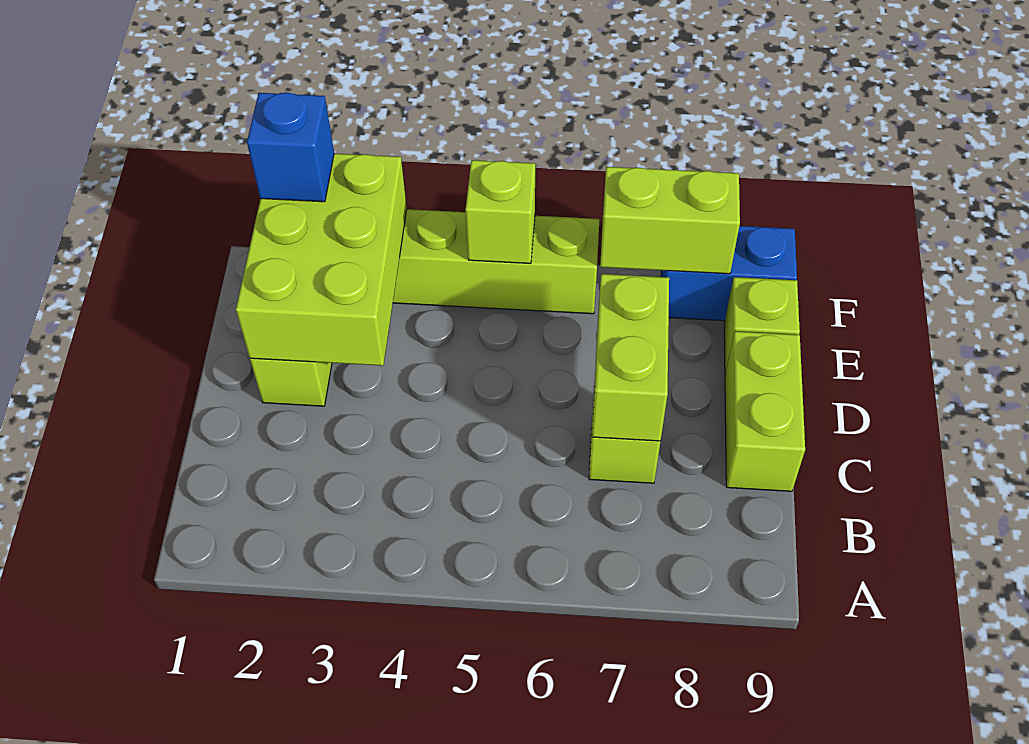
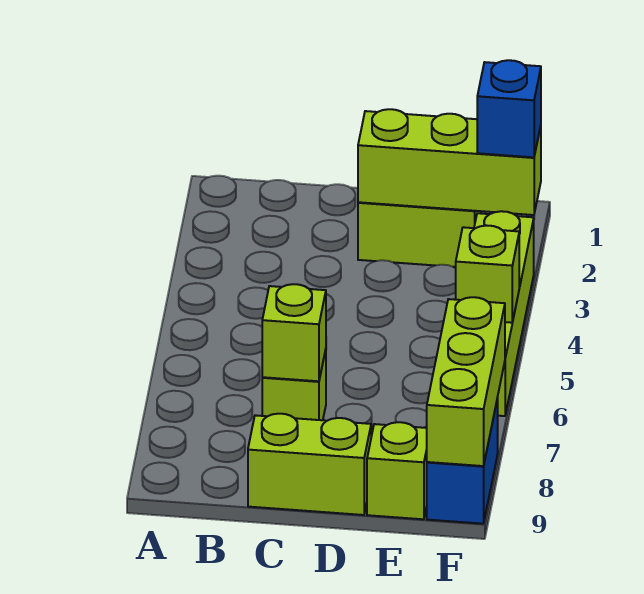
lime 1x2 brick [592,274,669,441] -> lime 1x1 brick [262,284,326,381]
lime 2x3 brick [236,154,407,366] -> lime 1x3 brick [358,109,541,215]
lime 1x2 brick [600,167,740,274] -> lime 1x3 brick [427,297,505,466]

